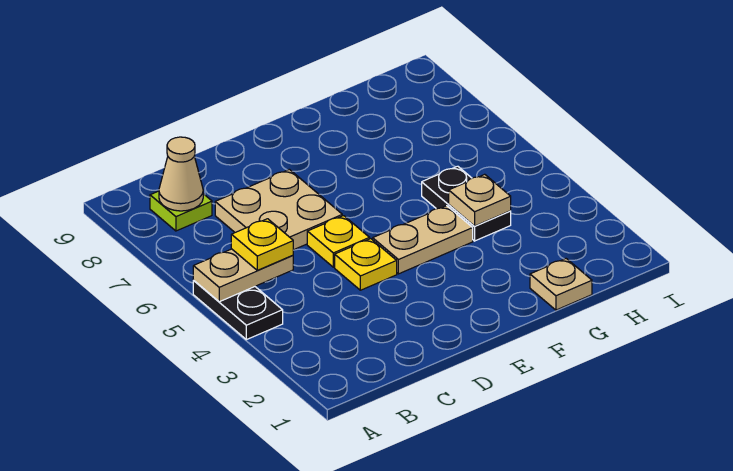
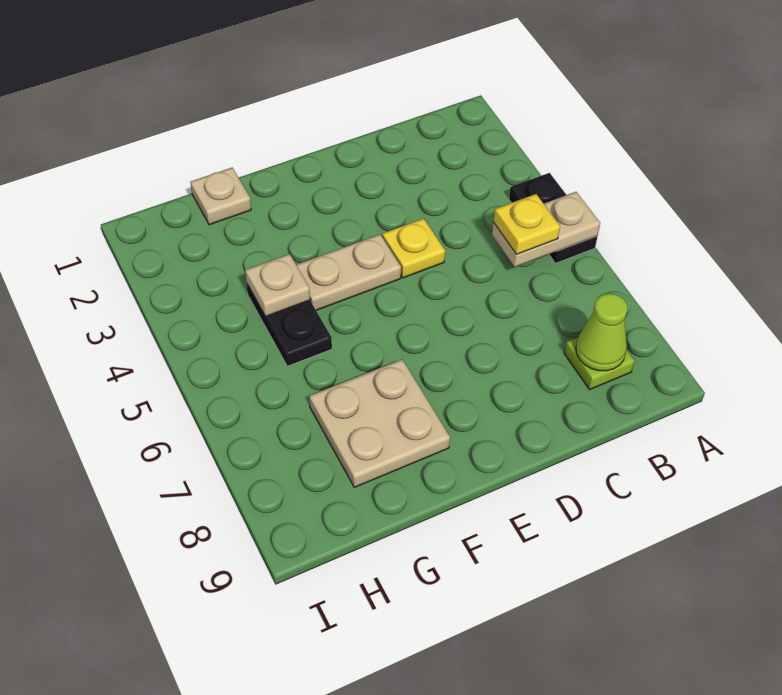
tan 1x1 cone [159,137,203,211] -> lime 1x1 cone [576,293,627,371]
tan 2x2 plate [215,169,342,250] -> tan 2x2 plate moved to [309,359,450,487]
yellow 1x1 plate [307,216,370,267] -> none

